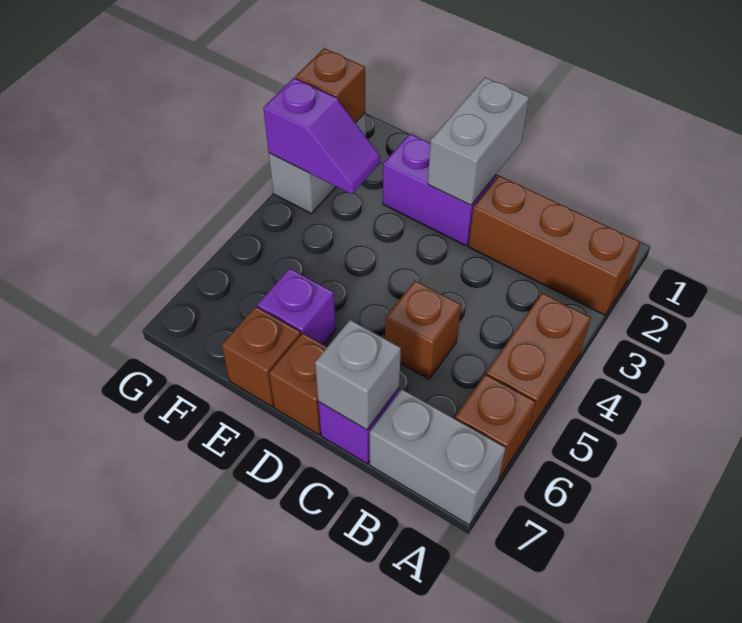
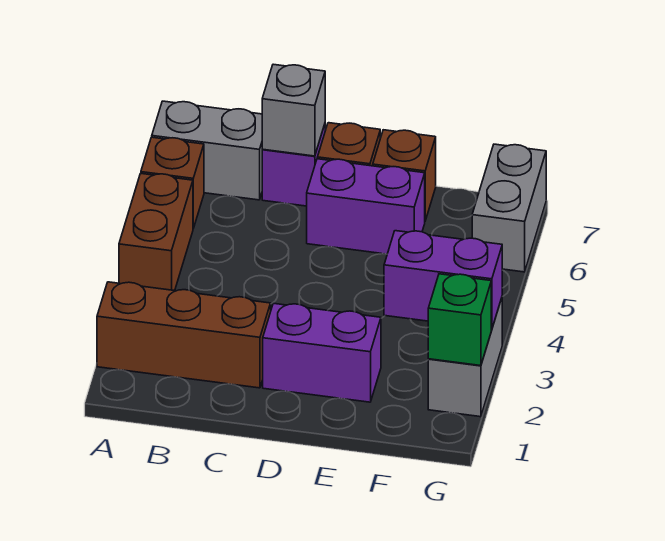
brown 1x1 brick [385,281,461,379] -> none
grey 1x2 brick [428,78,529,205] -> grey 1x2 brick moved to [472,144,546,272]
purple 1x1 brick [257,269,336,345] -> purple 1x2 brick [307,159,425,254]
purple 1x2 slope [263,78,380,194] -> purple 1x2 brick [384,231,502,329]
brown 1x1 brick [295,48,365,123] -> green 1x1 brick [428,274,491,366]

